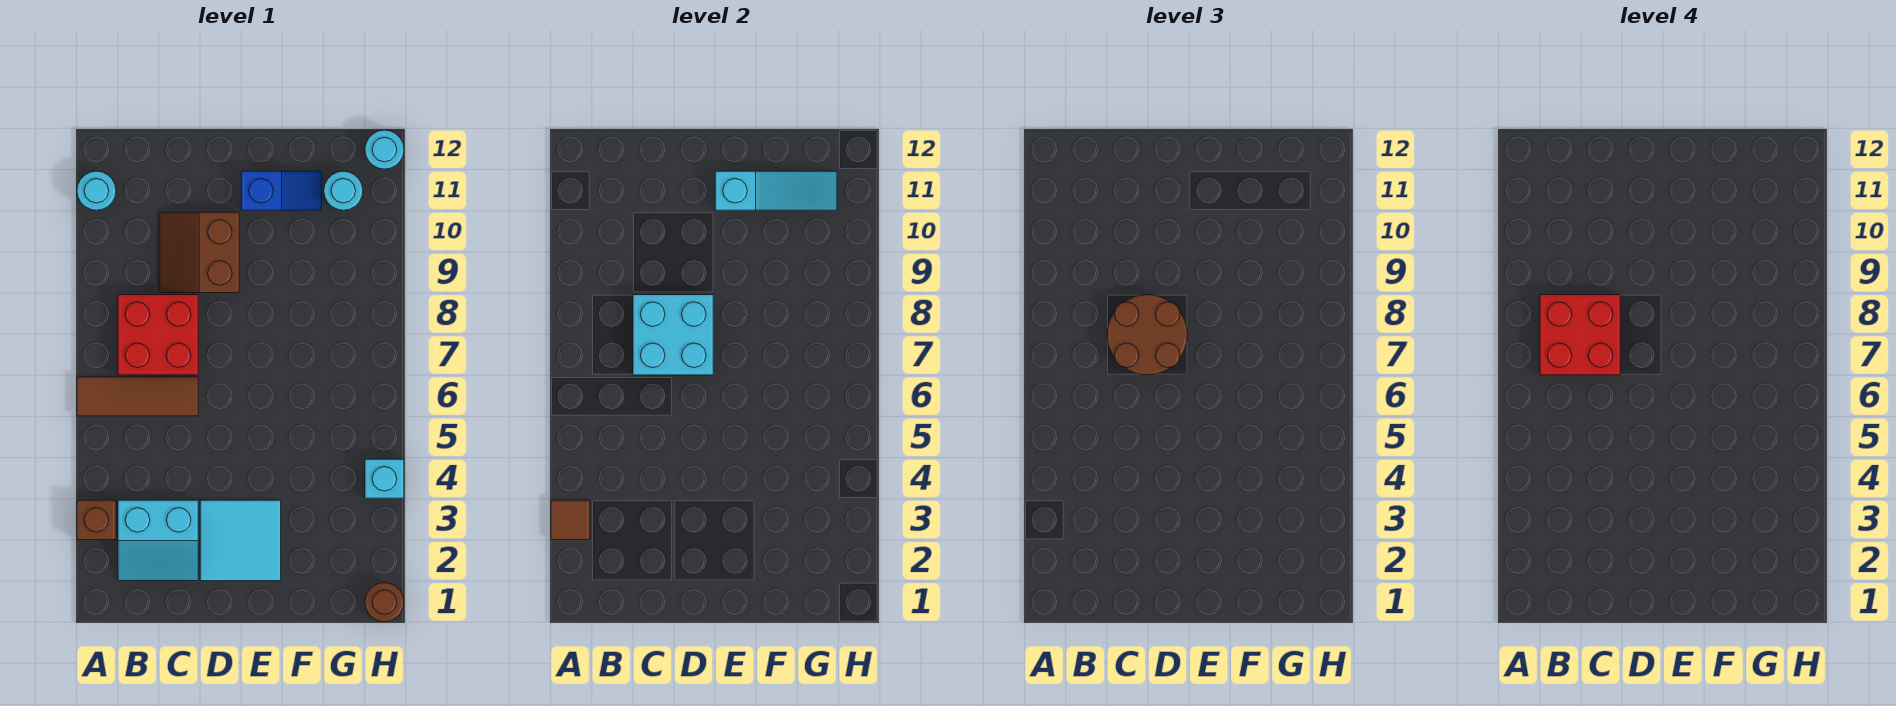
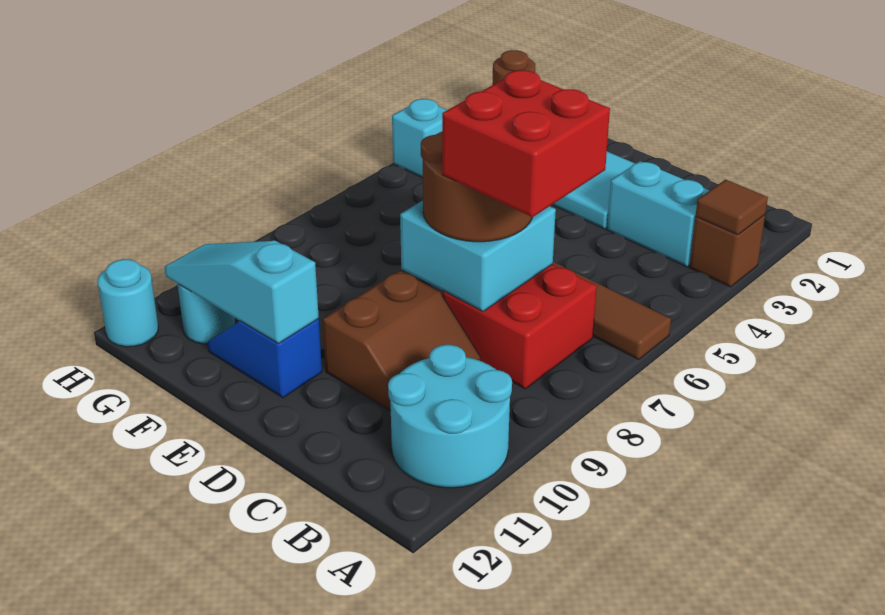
cyan 1x1 round brick [77,171,116,210] -> cyan 2x2 round brick [388,345,512,488]

